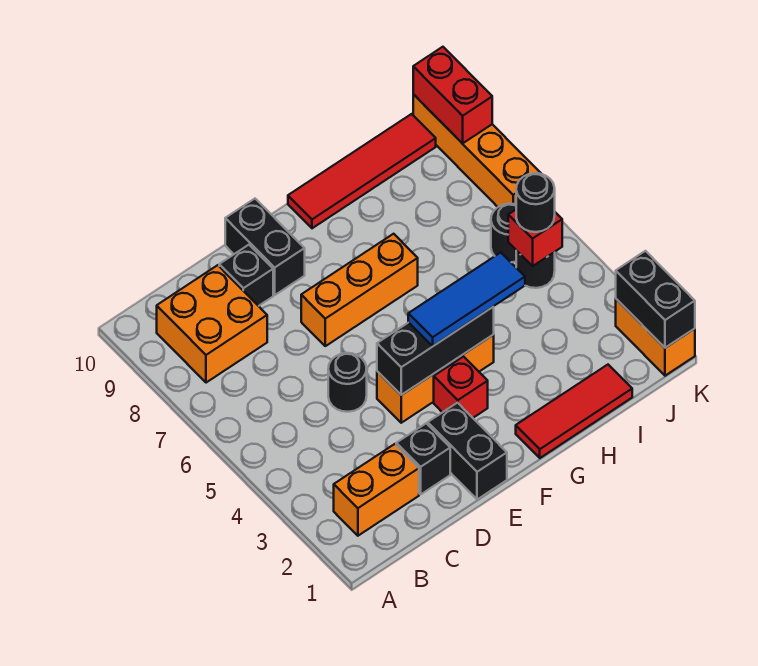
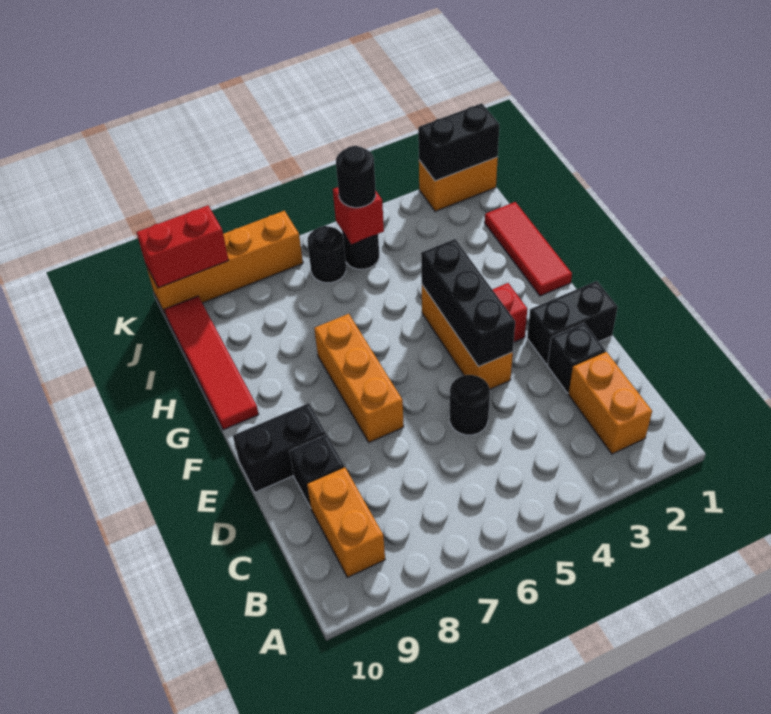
orange 2x2 brick [157,265,267,383] -> orange 1x2 brick [307,467,385,577]
blue 1x3 tile [408,253,525,346] -> none

